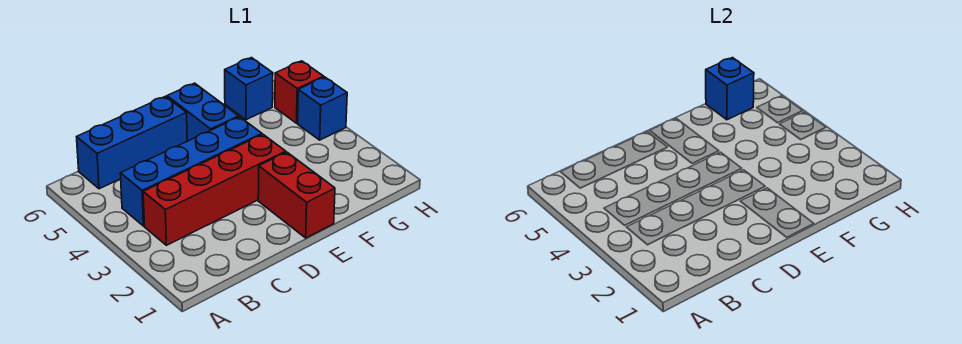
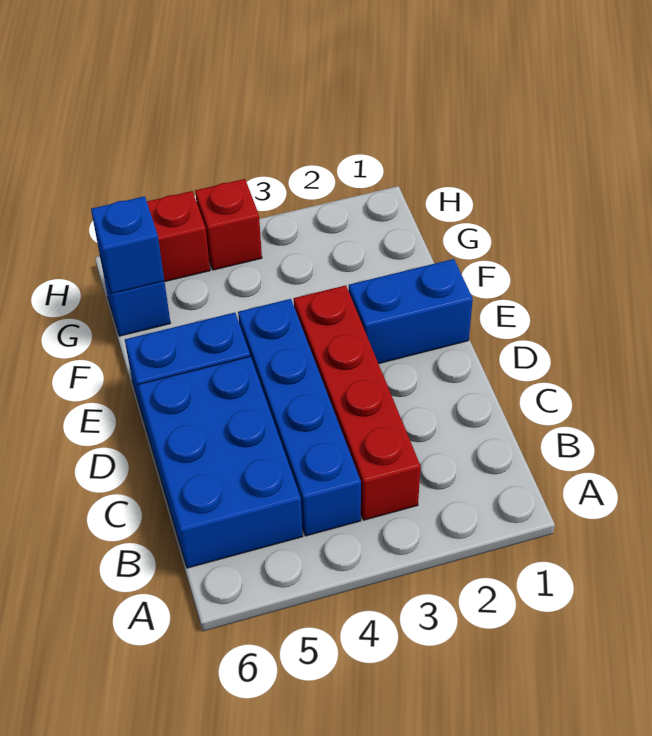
blue 1x3 brick [77,96,187,189] -> blue 2x3 brick [138,356,303,568]
red 1x2 brick [258,152,335,238] -> blue 1x2 brick [349,259,473,364]
blue 1x1 brick [298,77,347,140] -> red 1x1 brick [195,179,262,270]

